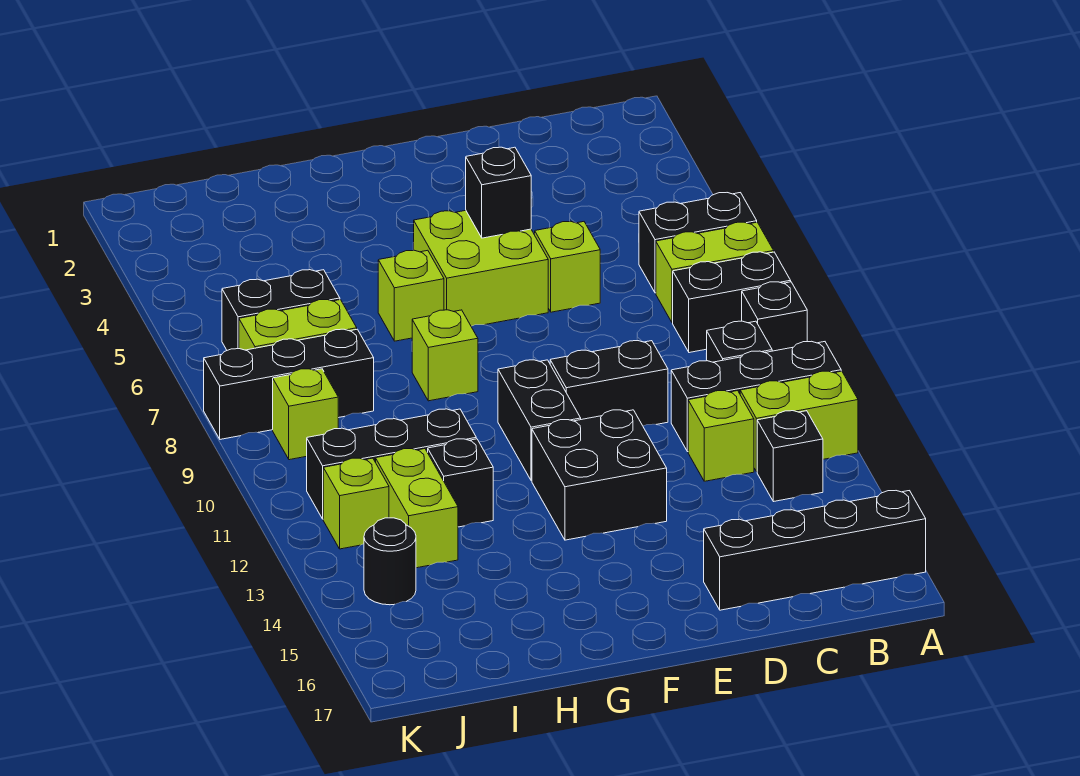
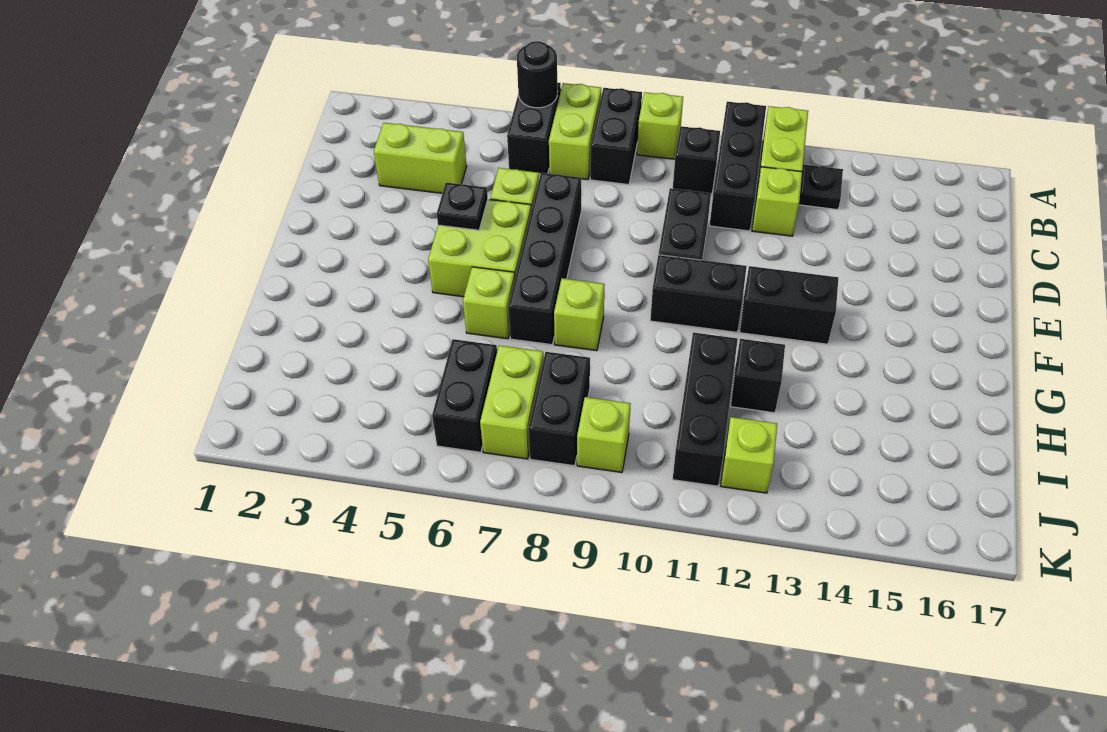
black 1x1 brick [742,282,807,351] -> lime 1x1 brick [637,92,683,159]
black 1x4 brick [704,491,926,610] -> black 1x4 brick moved to [508,173,581,345]
black 1x1 brick [757,411,823,502] -> black 1x1 plate [799,165,843,210]
black 1x1 brick [466,147,531,238] -> black 1x1 plate [437,183,488,230]
black 2x2 brick [532,410,667,540] -> black 1x2 brick [740,266,838,344]
black 1x3 brick [204,329,374,439] -> black 1x2 brick [528,352,590,466]
lime 1x2 brick [376,449,458,568] -> lime 1x2 brick moved to [374,123,467,193]
black 1x1 round brick [364,518,416,605] -> black 1x1 round brick moved to [517,41,558,108]

